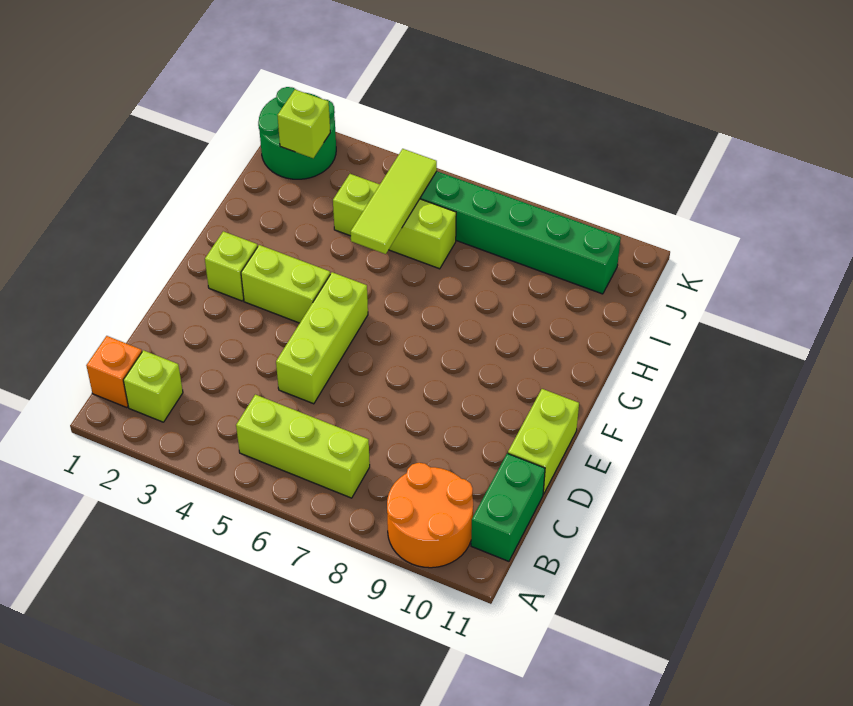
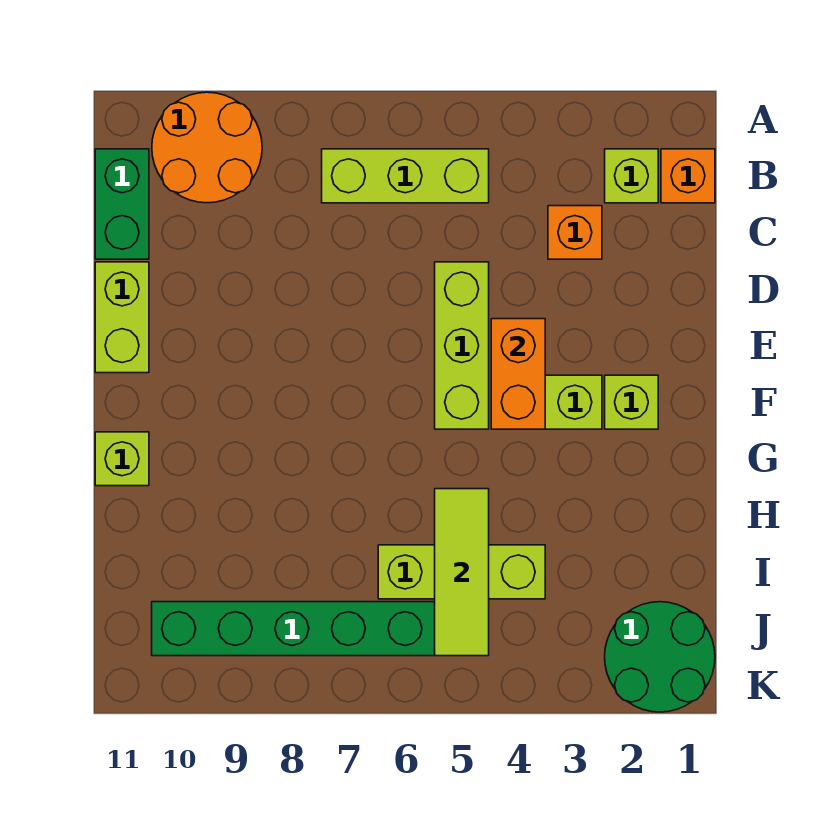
none -> orange 1x1 brick [548,206,602,259]
none -> orange 1x2 brick [491,319,545,429]
lime 1x1 brick [277,90,330,158] -> lime 1x1 brick moved to [95,432,149,486]

